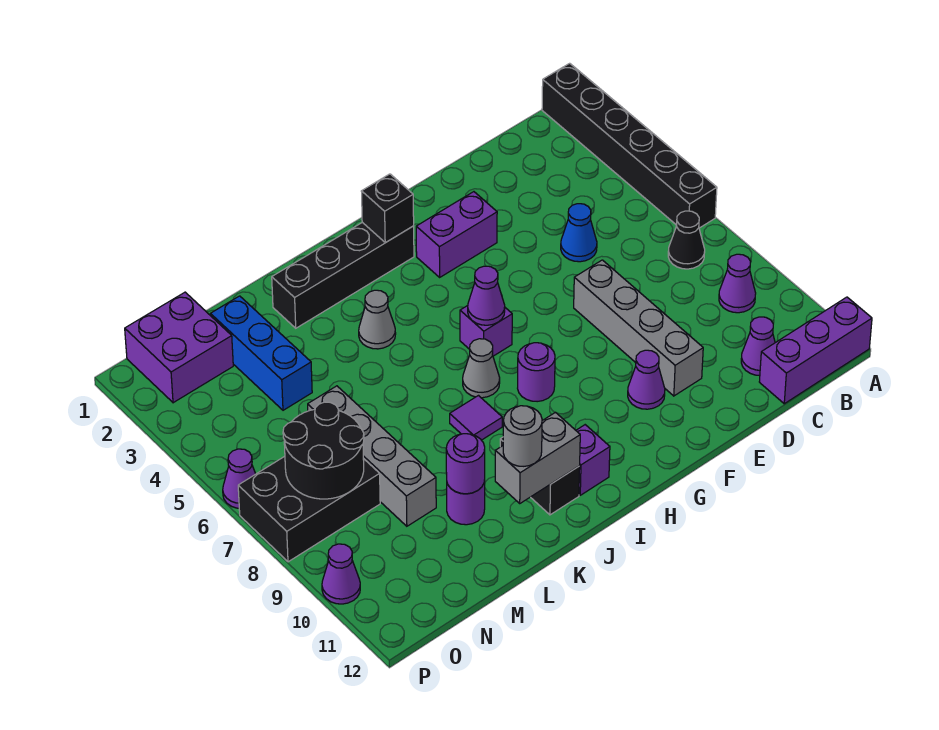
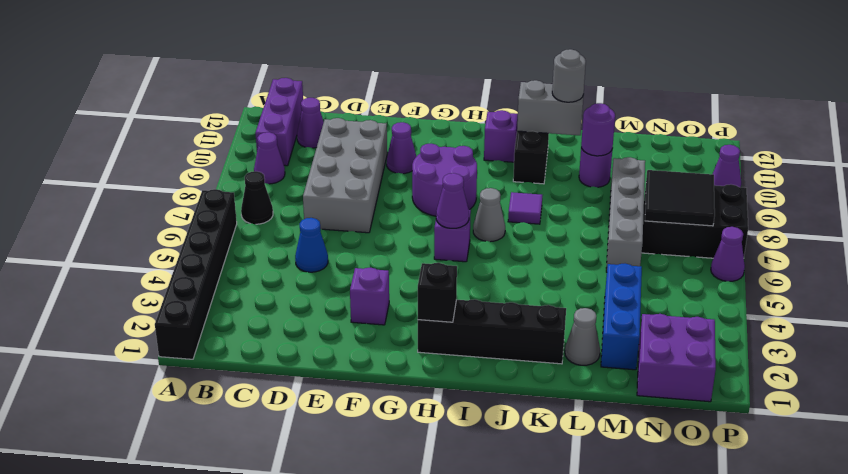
purple 1x3 brick [759,297,872,404] -> purple 1x3 brick turned to [255,78,303,166]
grey 1x4 brick [574,260,703,396] -> grey 2x4 brick [303,118,387,233]
purple 1x2 brick [416,192,497,277] -> purple 1x1 brick [350,268,389,325]
purple 1x1 round brick [518,343,555,402] -> purple 2x2 round brick [412,144,477,216]
grey 1x1 cone [359,290,396,349] -> grey 1x1 cone moved to [565,308,600,365]
black 2x2 round brick [283,402,364,499] -> black 2x2 tile [645,170,715,226]

